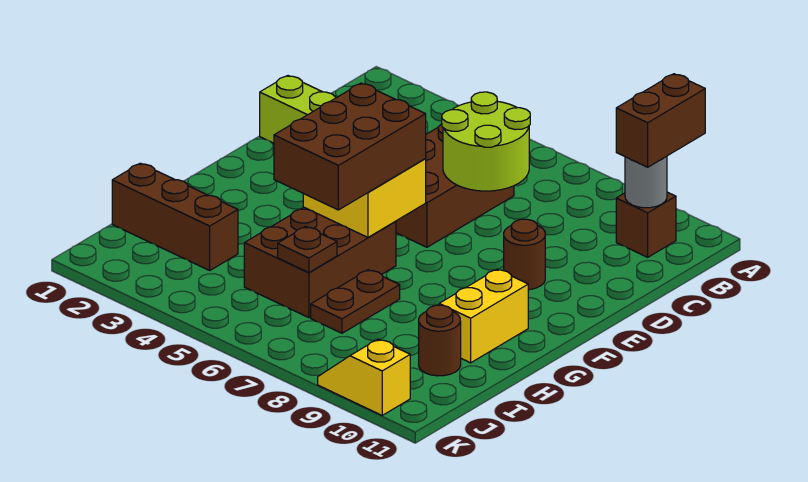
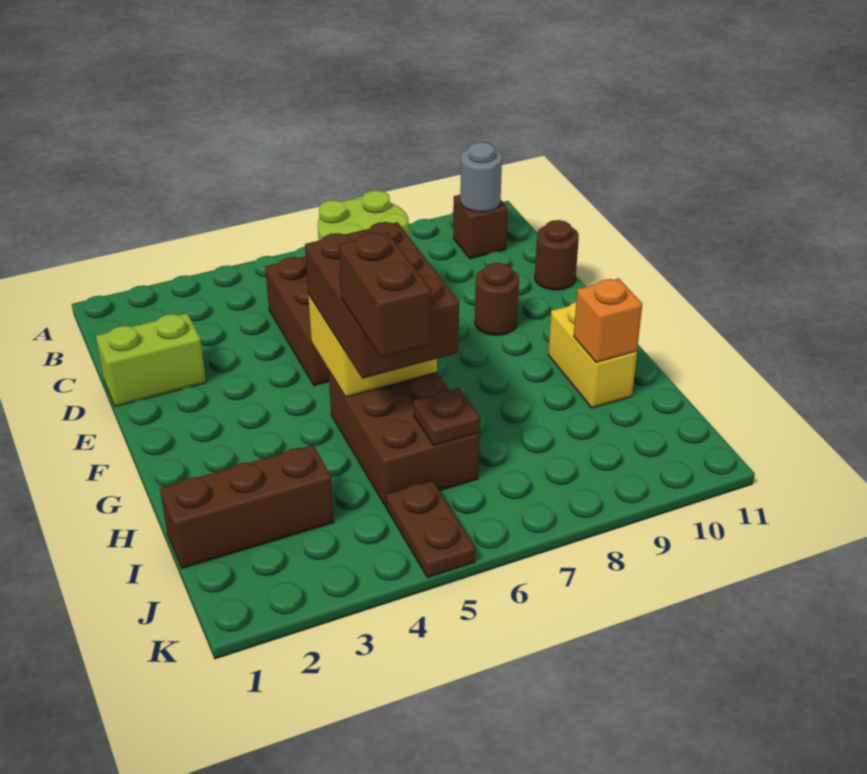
brown 1x2 brick [616,74,705,167] -> brown 1x2 brick moved to [339,233,431,358]
brown 1x2 plate [311,270,400,333] -> brown 1x2 plate moved to [386,480,476,578]
none -> orange 1x1 brick [574,278,642,363]
brown 1x1 round brick [419,305,461,376] -> brown 1x1 round brick moved to [535,220,579,290]
yellow 1x2 slope [318,339,410,415] -> none

